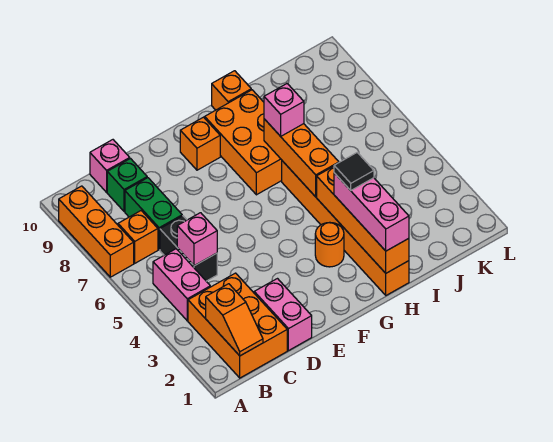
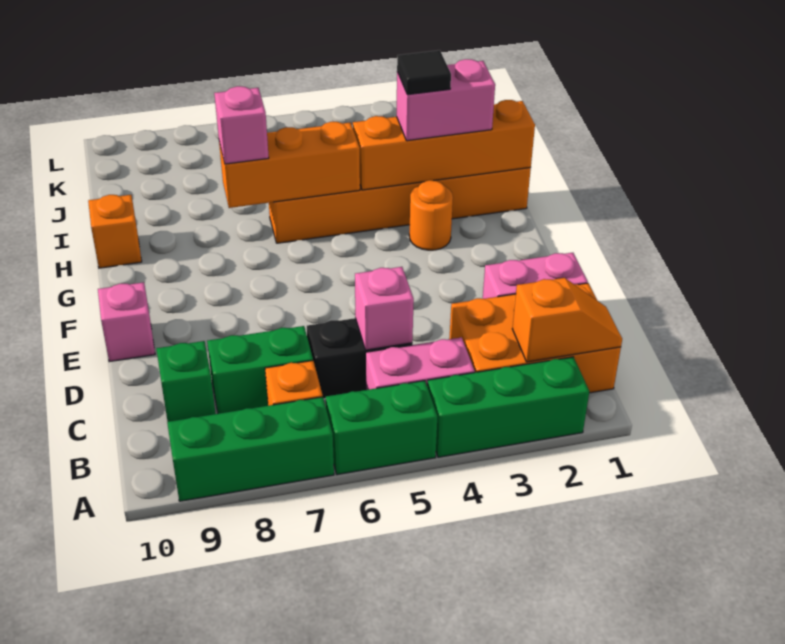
none -> green 1x3 brick [427,357,589,457]
none -> green 1x2 brick [326,381,437,475]
orange 1x3 brick [59,186,134,277] -> green 1x3 brick [167,397,334,501]
pink 1x1 brick [90,140,130,192] -> pink 1x1 brick moved to [98,282,155,362]
orange 1x1 brick [180,117,220,170] -> none
orange 2x3 brick [205,90,282,195] -> none
pink 1x3 brick [334,173,409,251] -> pink 1x2 brick [396,59,495,141]

